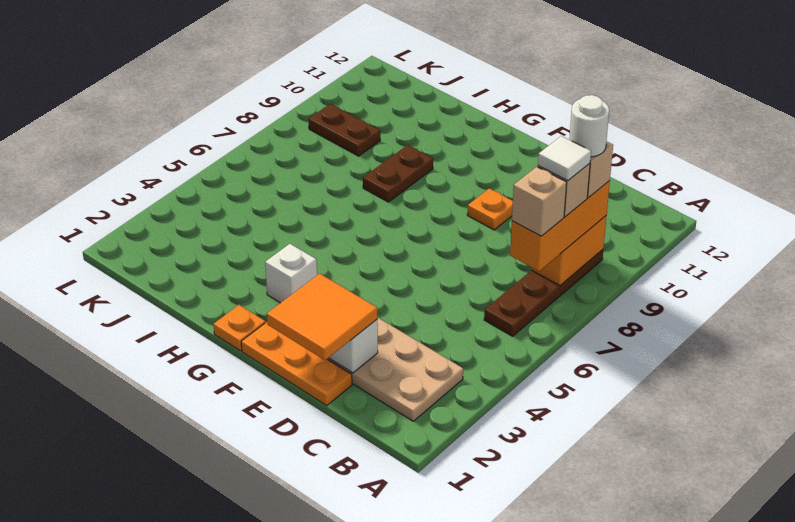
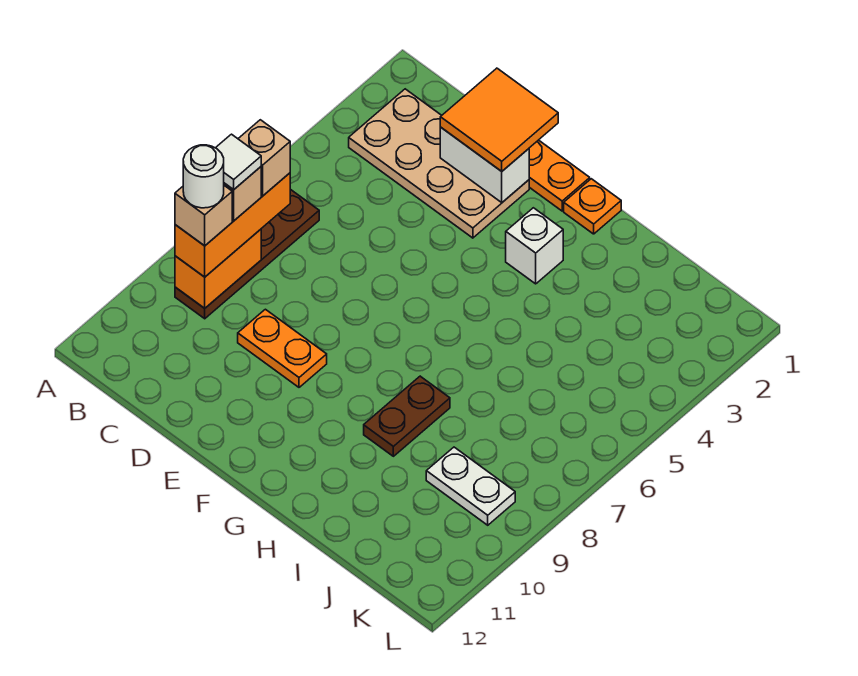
orange 1x1 plate [467,188,513,230] -> orange 1x2 plate [238,309,327,387]
brown 1x2 plate [309,104,380,156] -> white 1x2 plate [426,447,515,525]

